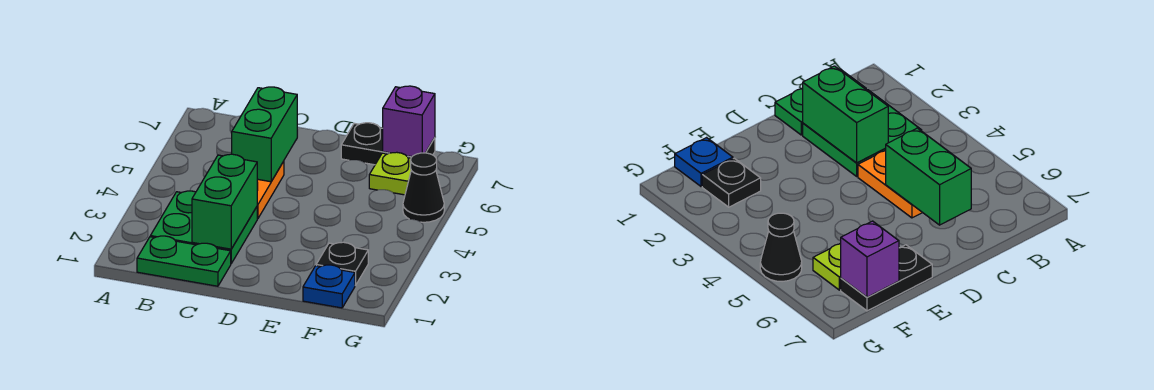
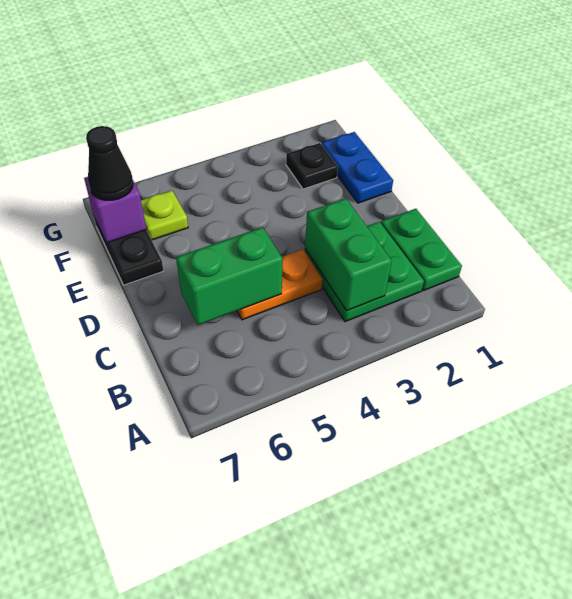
green 1x2 brick [192,154,257,249] -> green 1x2 brick turned to [305,198,392,311]
blue 1x1 plate [303,265,355,308] -> blue 1x2 plate [322,132,393,203]
black 1x1 cone [403,153,444,222] -> black 1x1 cone moved to [86,126,133,200]

